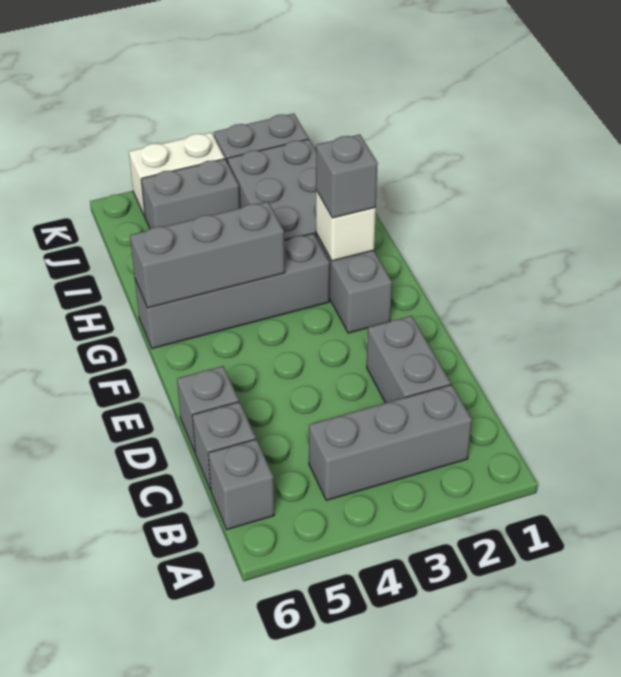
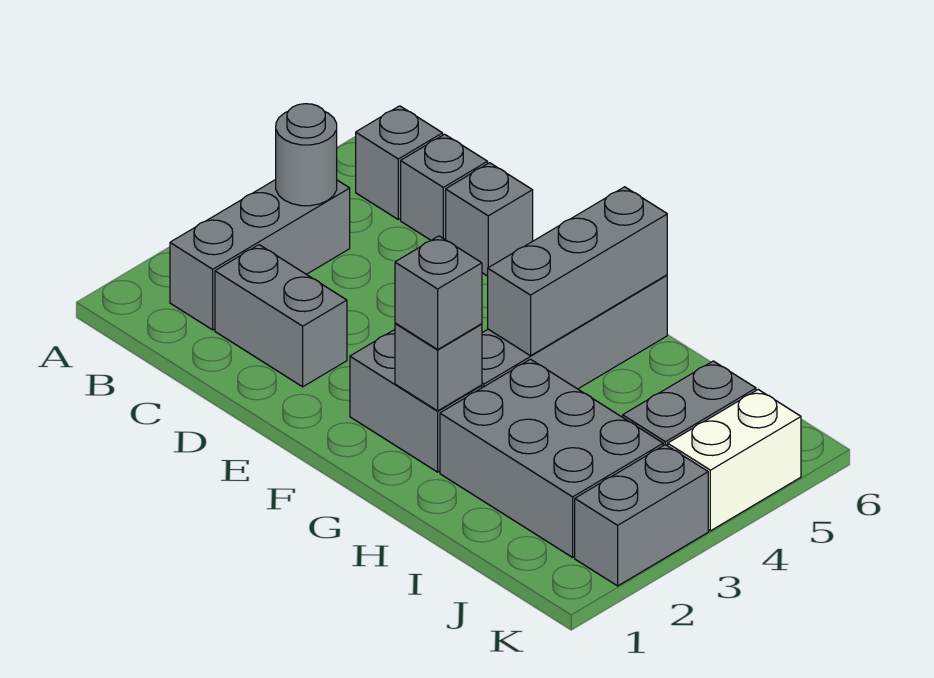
none -> grey 1x1 round brick [276,104,337,206]
white 1x1 brick [316,190,376,261] -> grey 1x1 brick [395,323,482,411]

